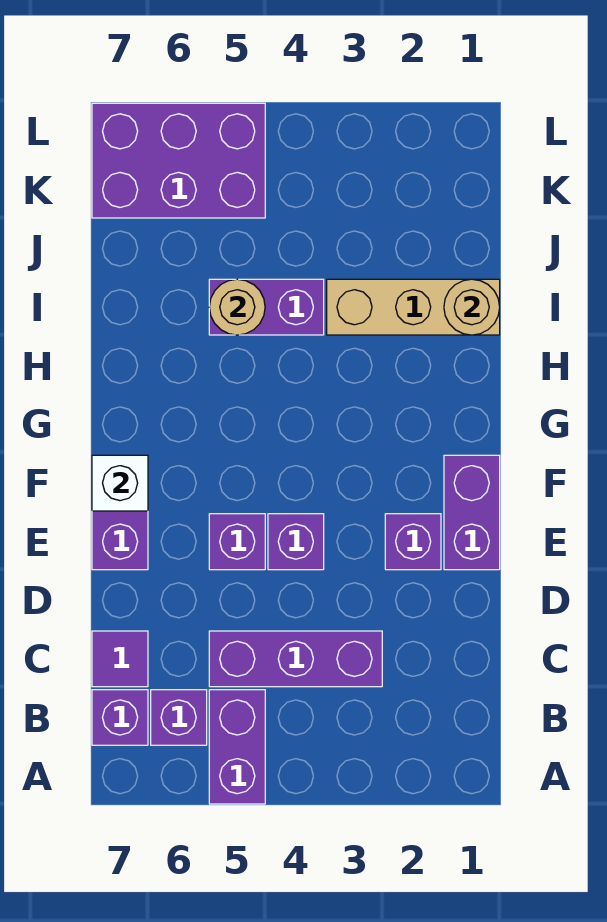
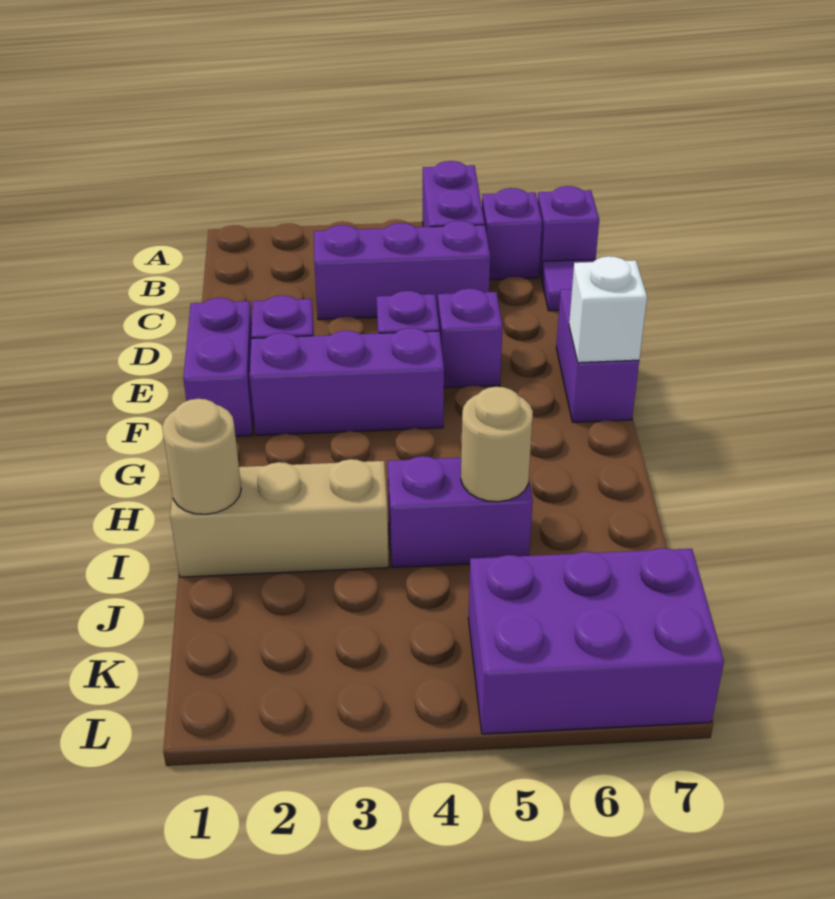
none -> purple 1x3 brick [250,328,444,436]

